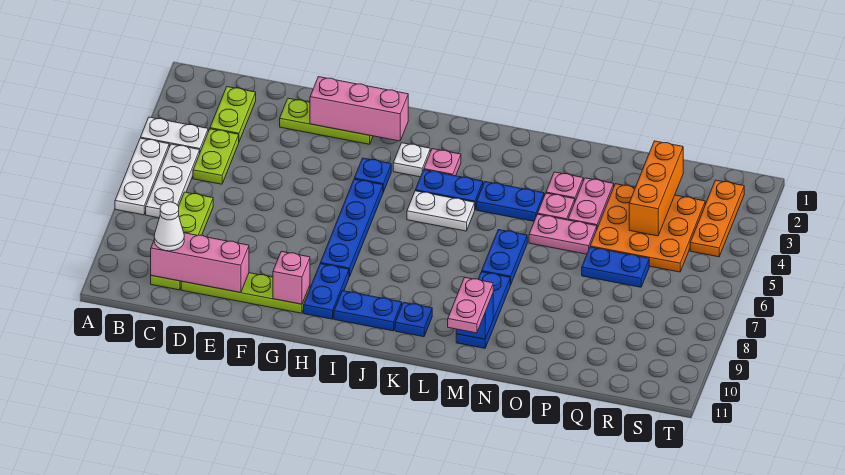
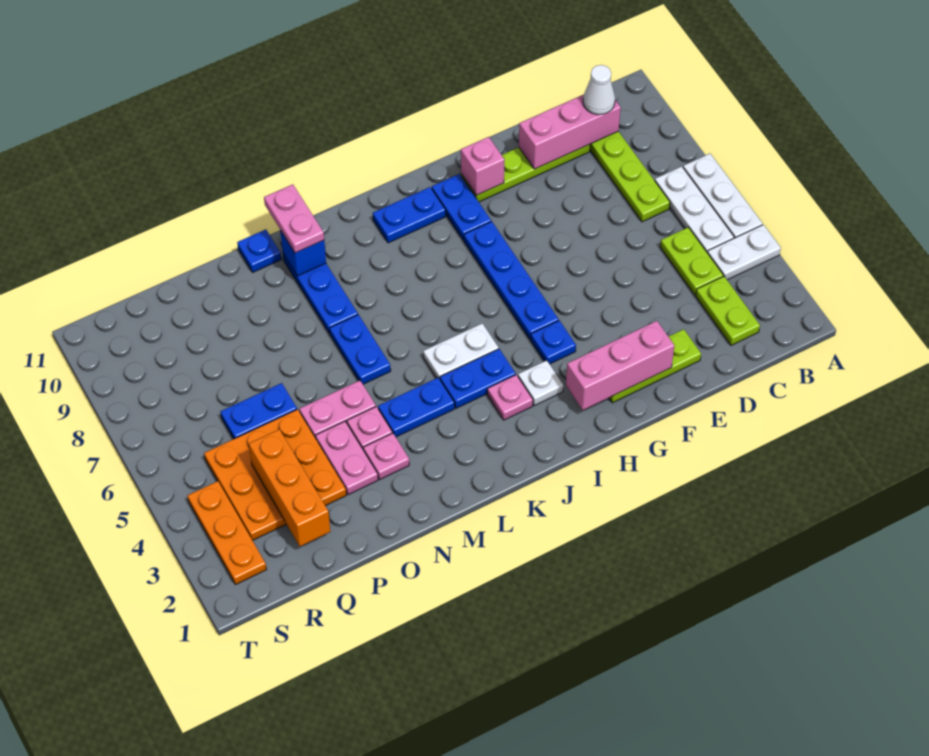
blue 1x1 plate [395,302,432,337] -> blue 1x1 plate moved to [237,229,281,273]

